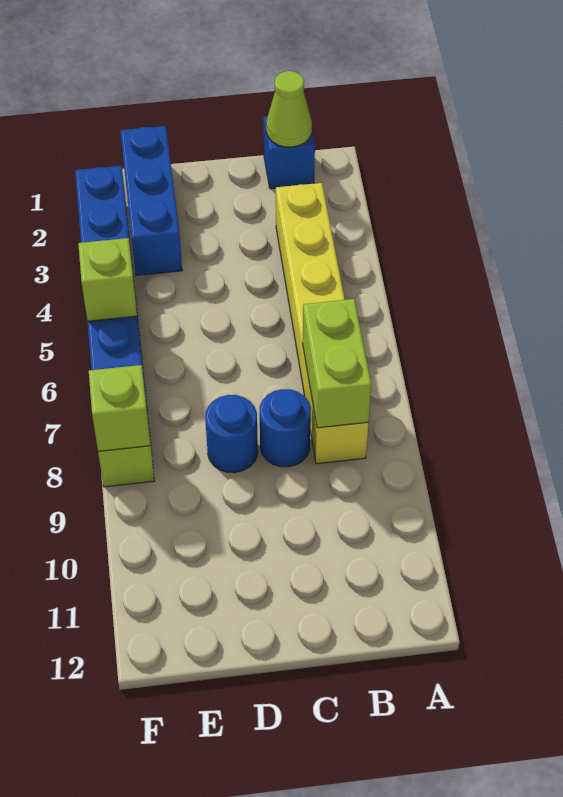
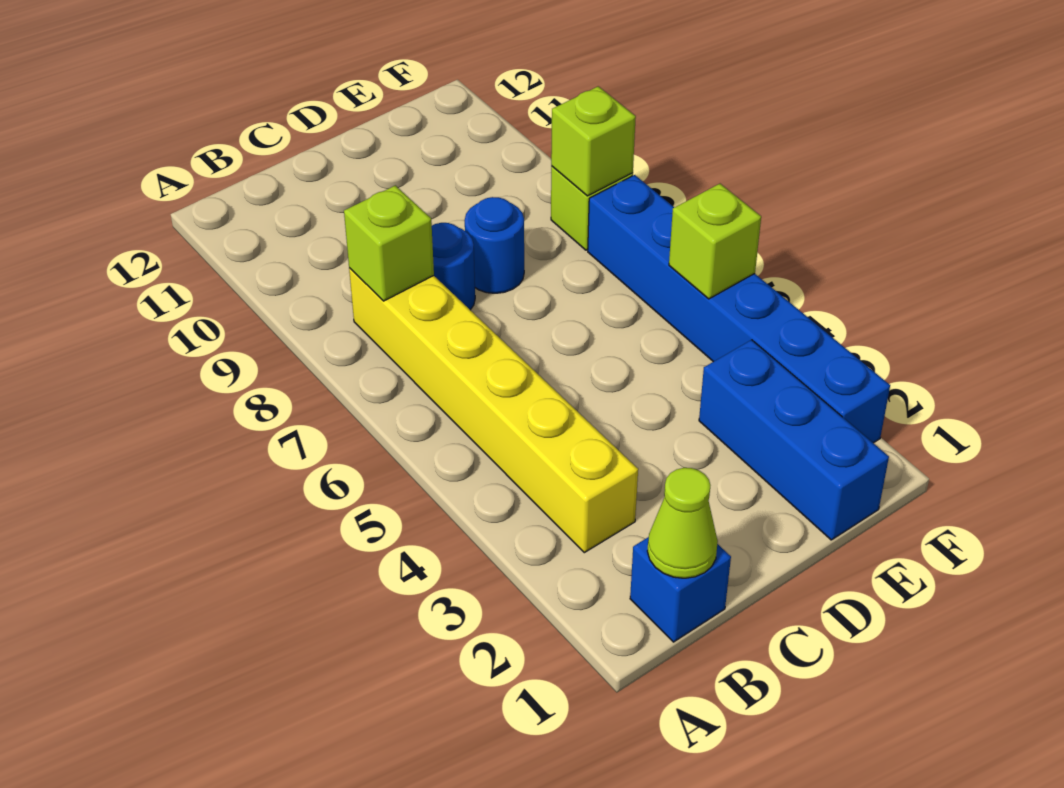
lime 1x2 brick [303,299,371,428] -> lime 1x1 brick [344,185,434,301]

